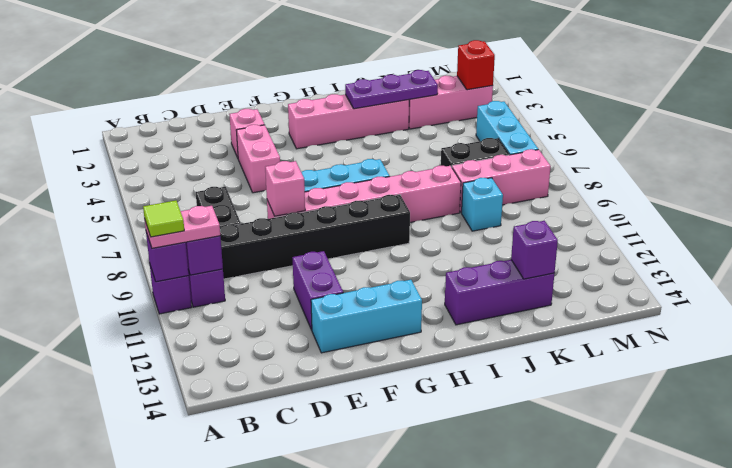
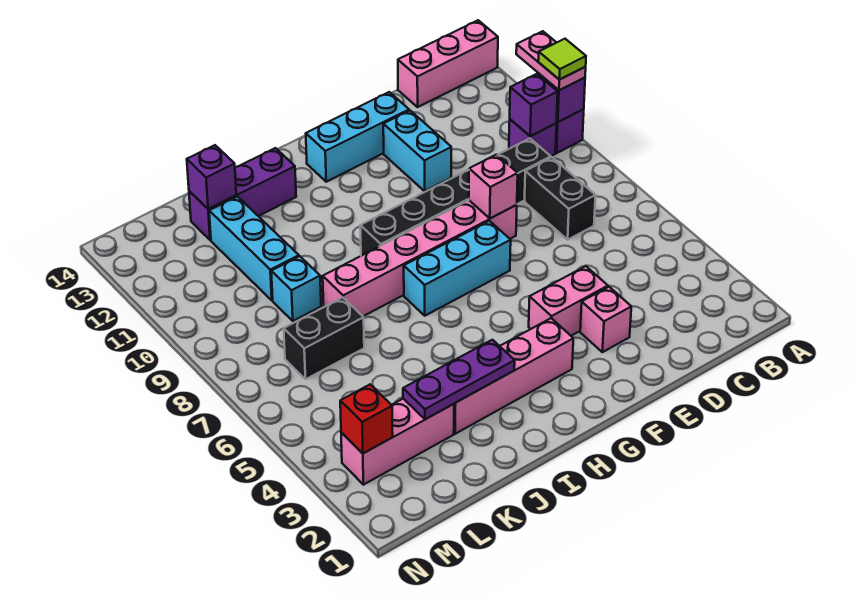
pink 1x2 plate [145,206,220,248] -> pink 1x2 plate turned to [516,31,586,90]
pink 1x2 brick [236,125,280,193] -> pink 1x2 brick turned to [529,266,608,336]
purple 1x2 brick [292,251,343,330] -> cyan 1x2 brick [383,111,451,191]
pink 1x3 brick [452,149,551,213] -> pink 1x3 brick moved to [398,20,498,107]
cyan 1x3 brick [476,101,538,155] -> cyan 1x3 brick moved to [209,196,299,300]

